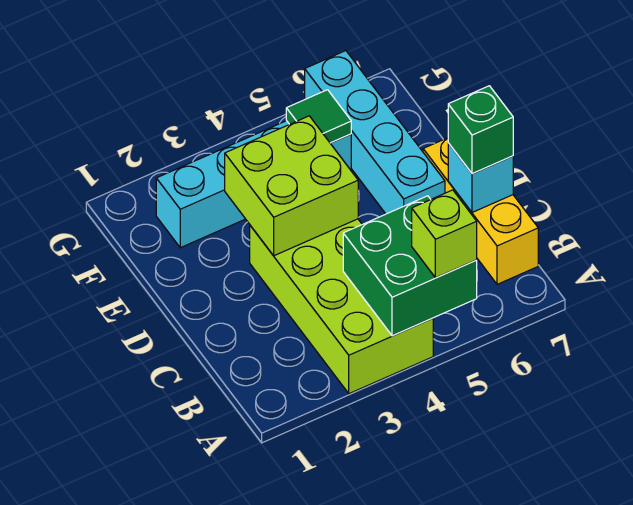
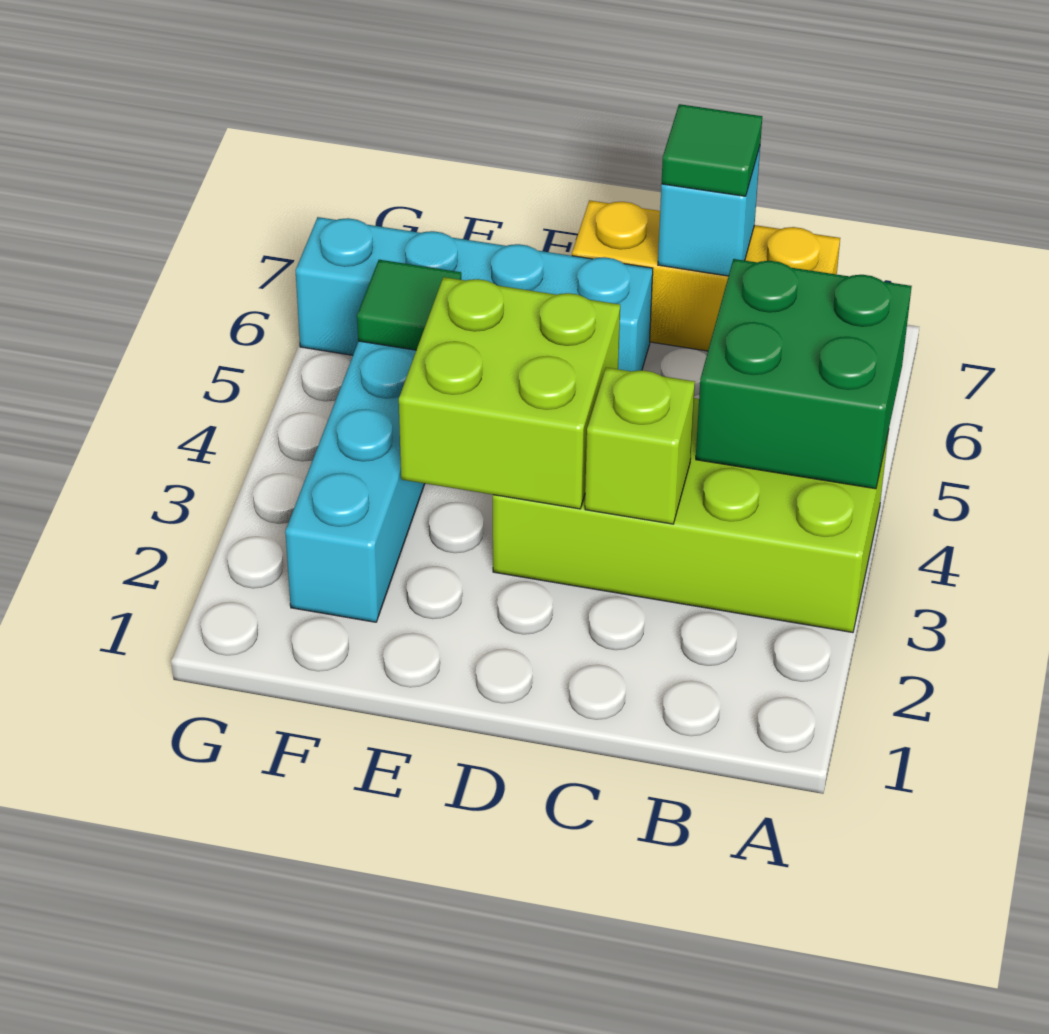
lime 1x1 brick [412,190,477,278] -> lime 1x1 brick moved to [585,368,695,524]
green 1x1 brick [448,86,513,174] -> green 1x1 tile [661,104,762,196]

